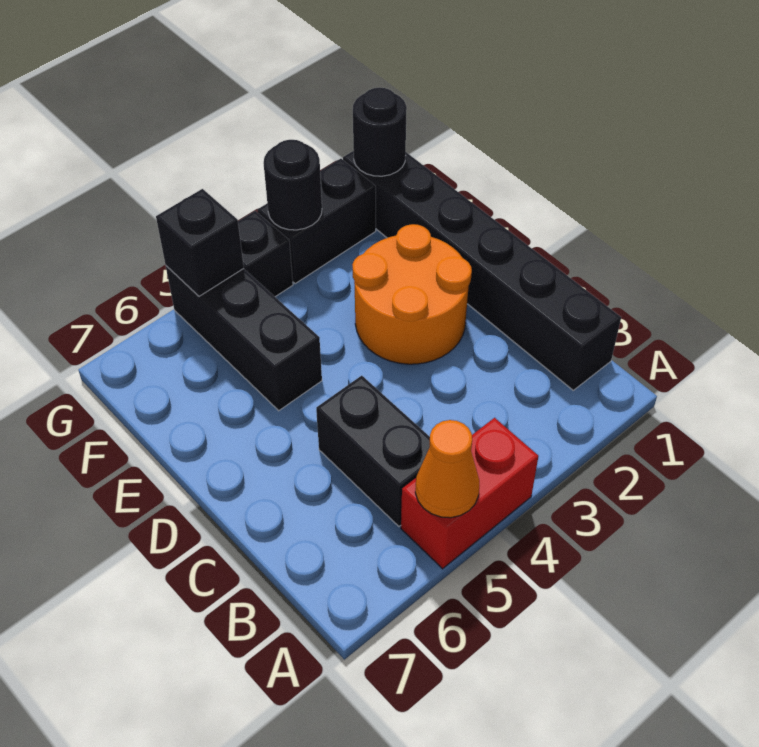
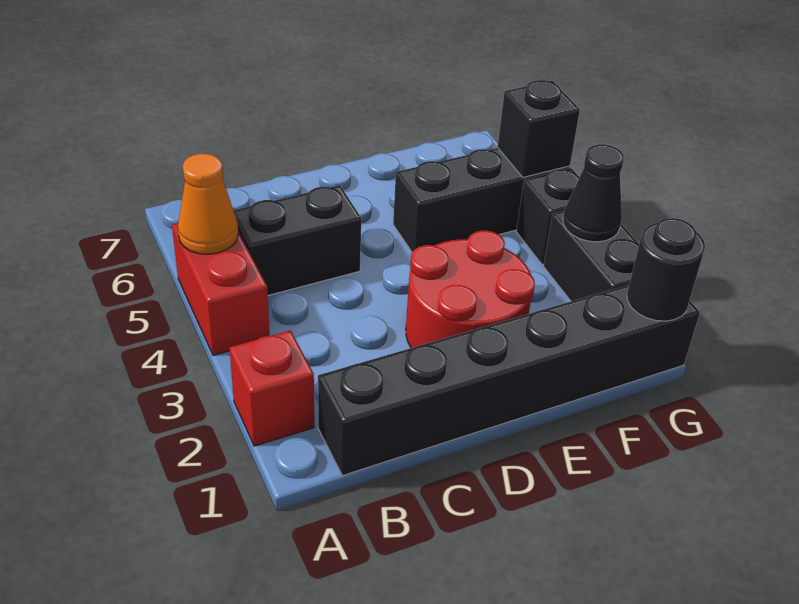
none -> red 1x1 brick [229,330,314,446]
orange 2x2 round brick [352,224,472,364] -> red 2x2 round brick [406,231,535,348]
black 1x1 round brick [264,140,322,230] -> black 1x1 cone [563,144,624,242]

